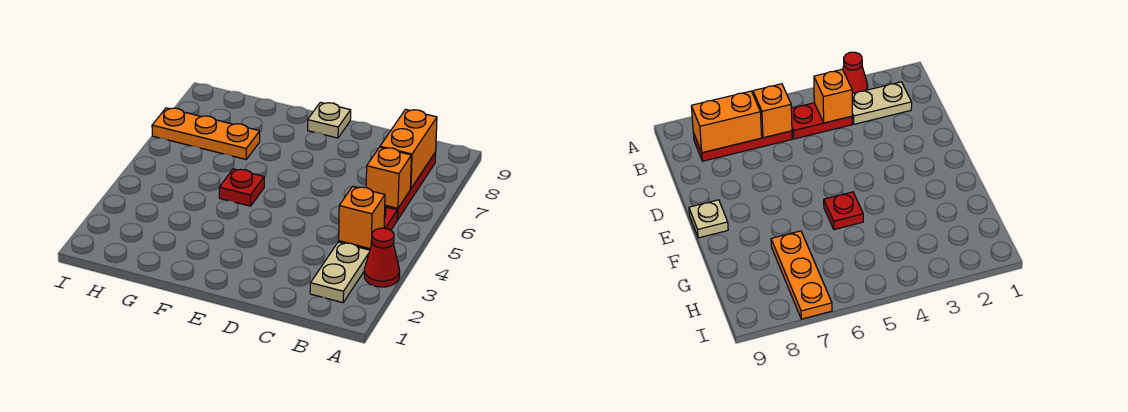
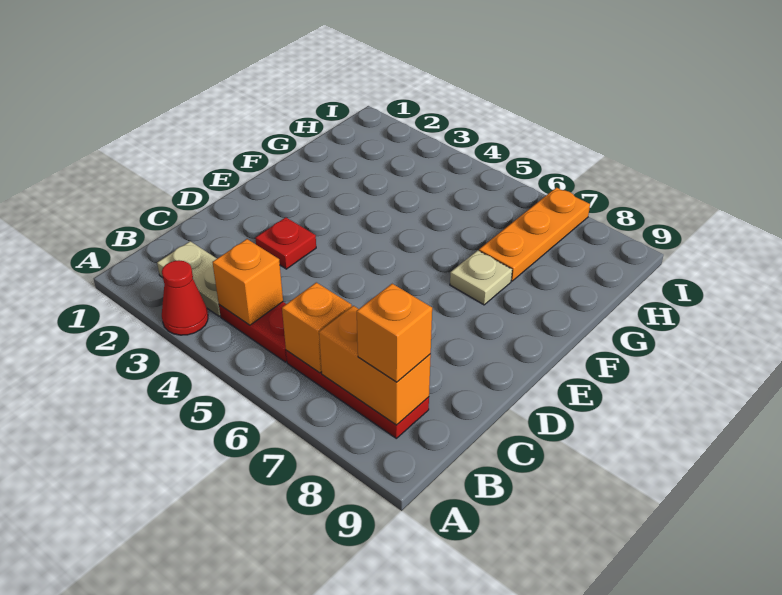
none -> orange 1x1 brick [357,284,432,382]
tan 1x1 plate [308,102,351,138] -> tan 1x1 plate moved to [450,250,512,305]
red 1x1 plate [219,169,264,206] -> red 1x1 plate moved to [255,217,316,269]

